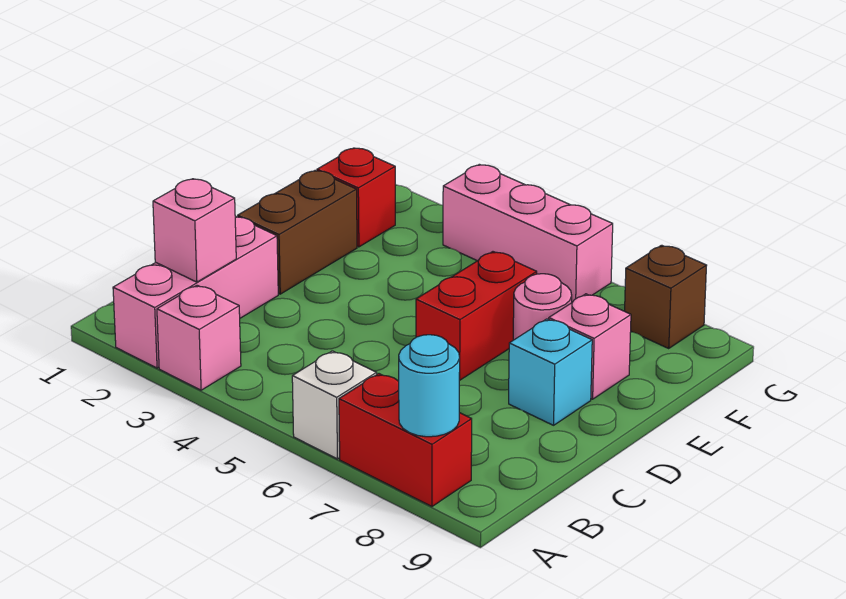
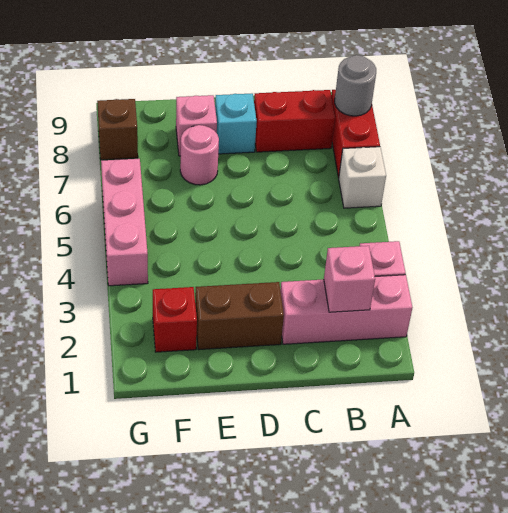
cyan 1x1 round brick [399,335,460,437] -> grey 1x1 round brick [335,55,376,116]
red 1x2 brick [416,252,537,380] -> red 1x2 brick moved to [254,90,335,152]

